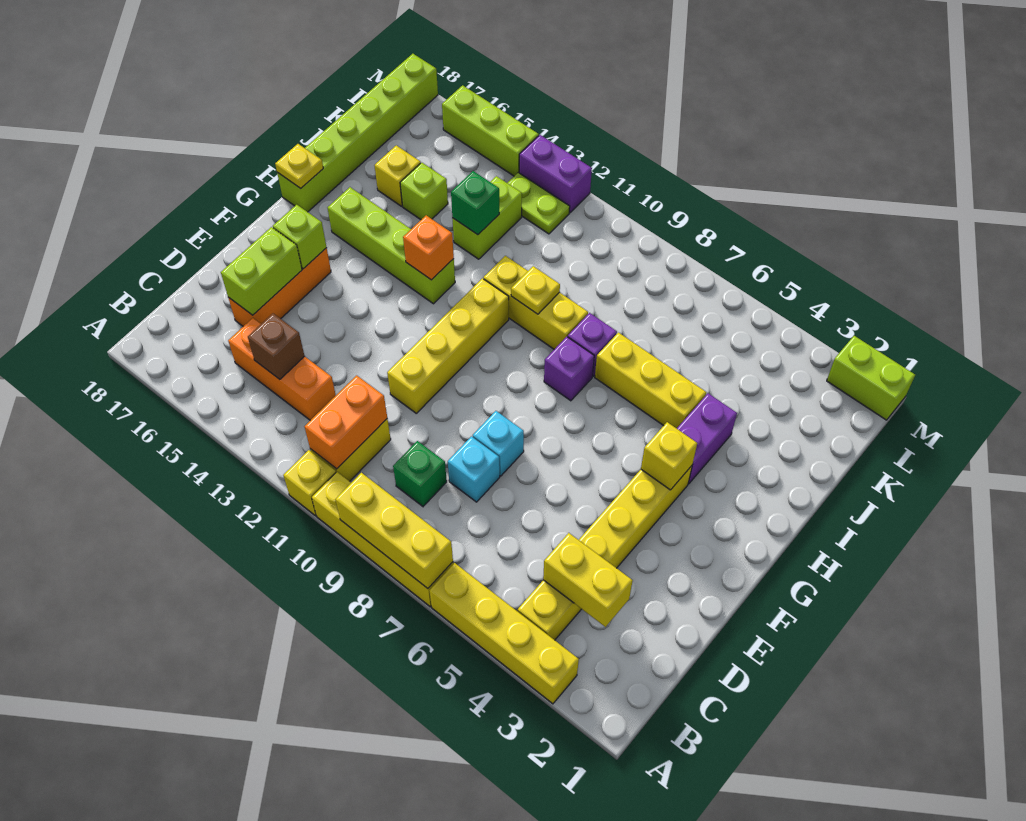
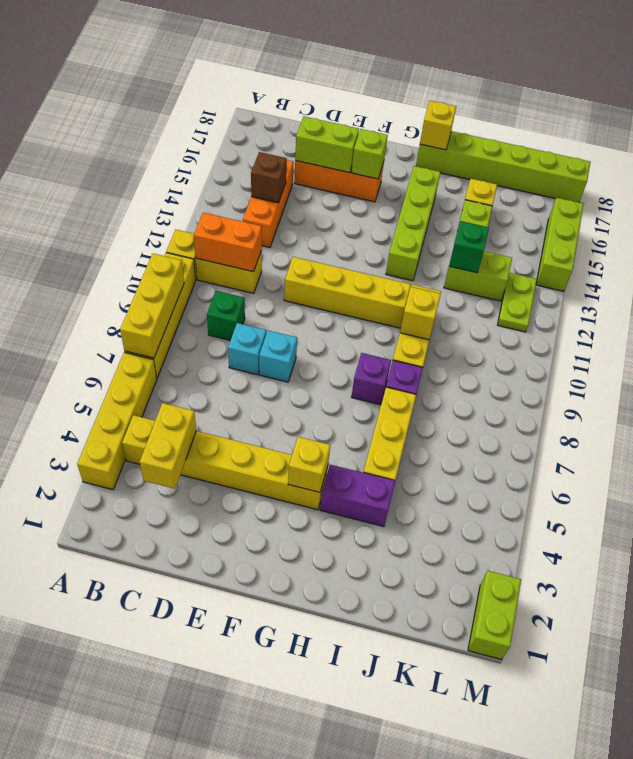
orange 1x1 brick [403,215,454,280] -> none
yellow 1x1 plate [275,144,323,188] -> yellow 1x1 brick [420,101,456,150]
yellow 1x1 plate [511,266,560,314] -> yellow 1x1 brick [400,287,441,340]
purple 1x2 brick [519,135,592,213] -> none

